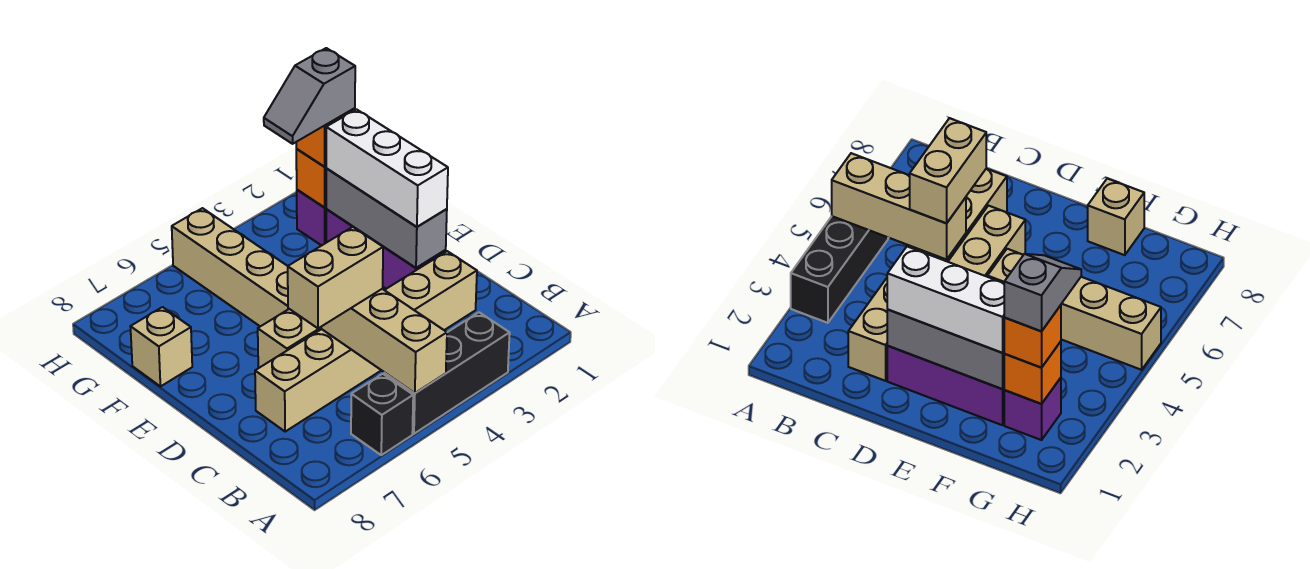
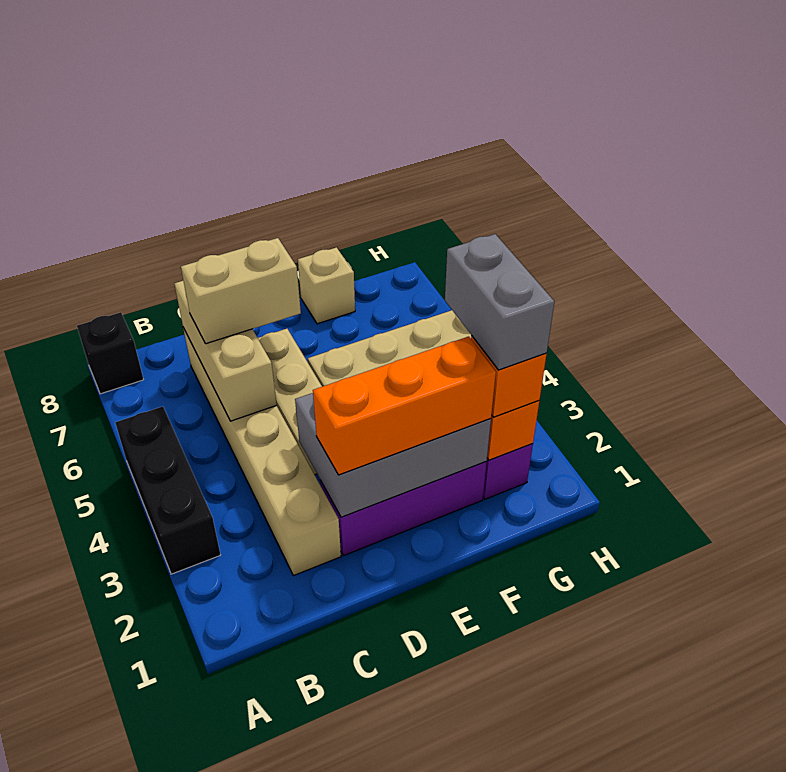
tan 1x3 brick [321,289,447,393] -> tan 1x3 brick turned to [174,281,277,421]
black 1x1 brick [351,374,413,455] -> black 1x1 brick moved to [77,312,144,394]
tan 1x2 brick [288,227,383,328] -> tan 1x2 brick turned to [181,238,301,344]
grey 1x3 brick [326,169,447,268] -> grey 2x3 brick [295,393,491,517]
white 1x3 brick [326,109,448,227] -> orange 1x3 brick [313,336,496,475]
grey 1x2 slope [264,48,355,144] -> grey 1x2 brick [445,234,554,370]

